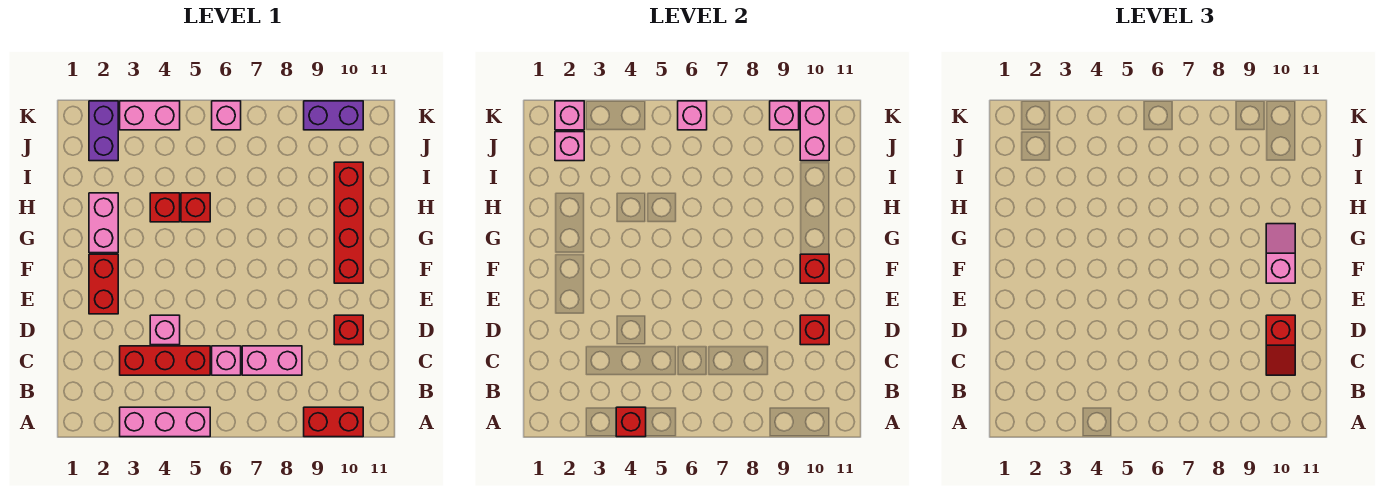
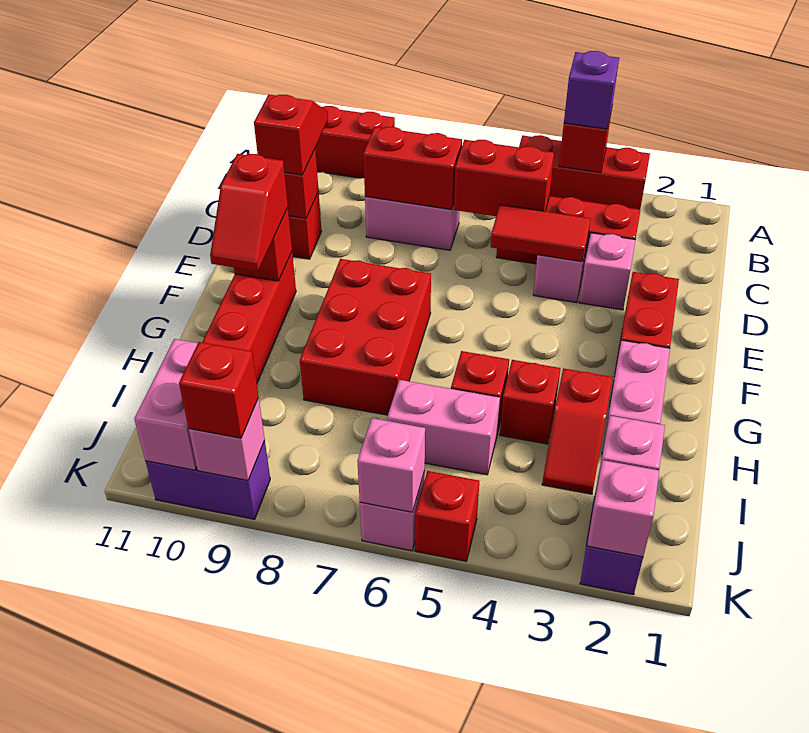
pink 1x3 brick [120,407,210,437] -> red 1x3 brick [519,135,650,209]
none -> purple 1x1 brick [564,51,619,129]
none -> red 1x2 brick [454,140,554,216]
pink 1x1 brick [212,346,241,375] -> pink 1x1 brick moved to [579,233,635,310]
none -> red 1x2 brick [363,127,462,210]
none -> red 1x2 tile [491,205,591,262]
none -> red 2x3 brick [300,259,431,415]
pink 1x2 slope [1266,224,1295,283] -> red 1x2 slope [210,154,288,271]
none -> red 1x2 slope [542,368,612,494]
pink 1x2 brick [120,101,180,130] -> pink 1x2 brick moved to [387,380,500,475]
none -> red 1x1 brick [415,471,479,561]
none -> red 1x1 brick [179,342,259,438]

